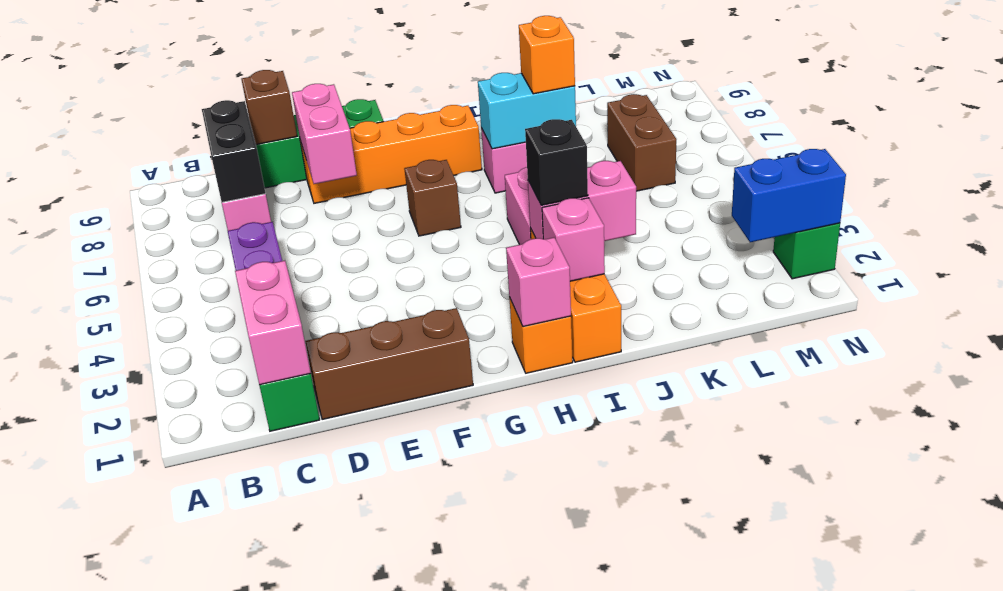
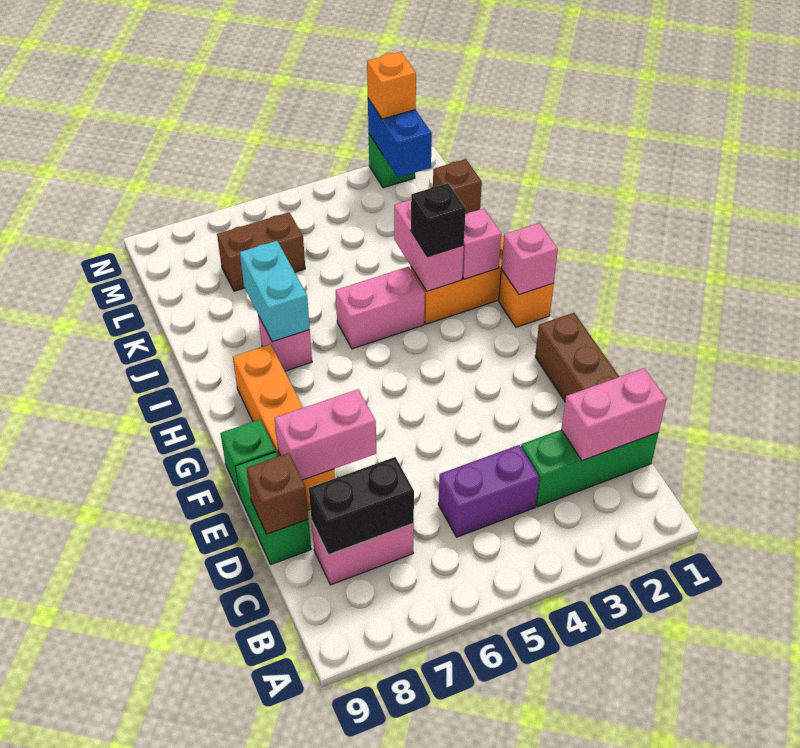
brown 1x1 brick [404,160,461,236] -> brown 1x1 brick moved to [433,159,482,214]
orange 1x1 brick [519,16,575,94] -> orange 1x1 brick moved to [367,52,416,119]

